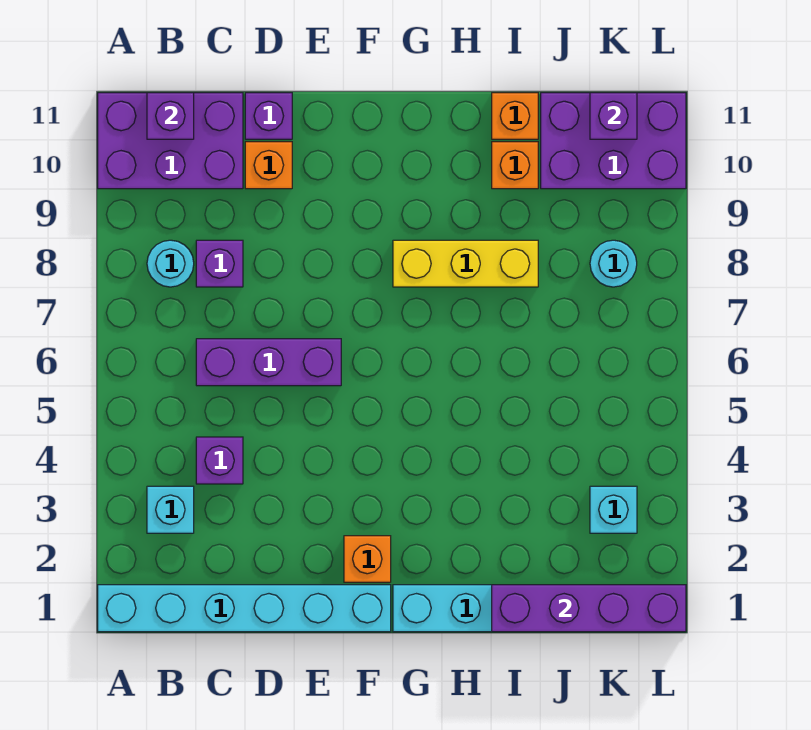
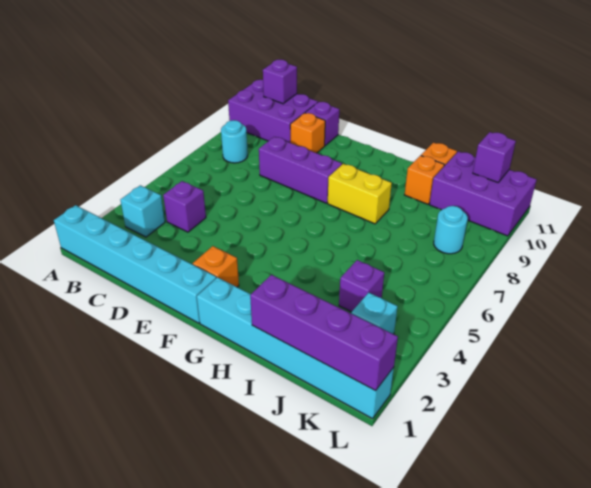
purple 1x3 brick [196,339,341,386] -> purple 1x3 brick moved to [259,137,342,203]
purple 1x1 brick [196,240,243,287] -> purple 1x1 brick moved to [339,260,384,312]
yellow 1x3 brick [393,240,538,287] -> yellow 1x2 brick [328,164,392,224]

